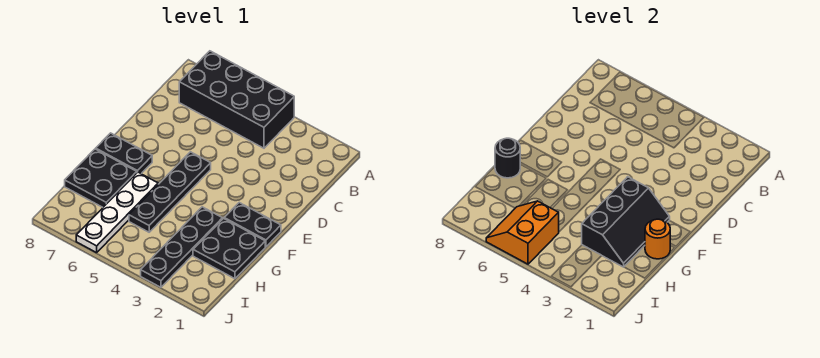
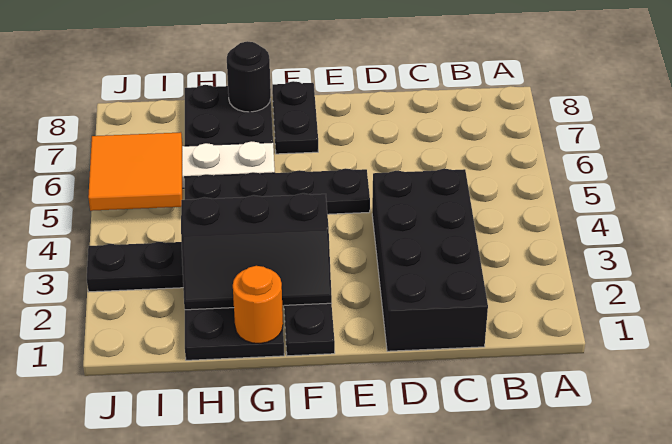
black 2x4 brick [179,51,294,148] -> black 2x4 brick moved to [372,169,488,351]
orange 2x2 slope [486,201,559,264] -> orange 2x2 tile [88,132,182,211]

